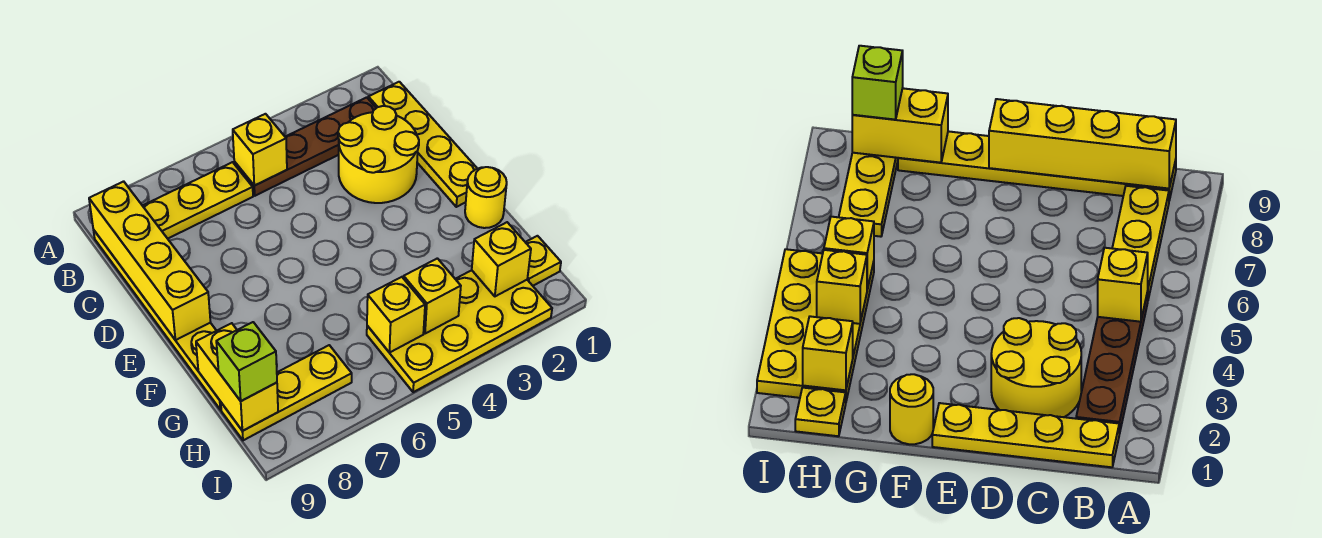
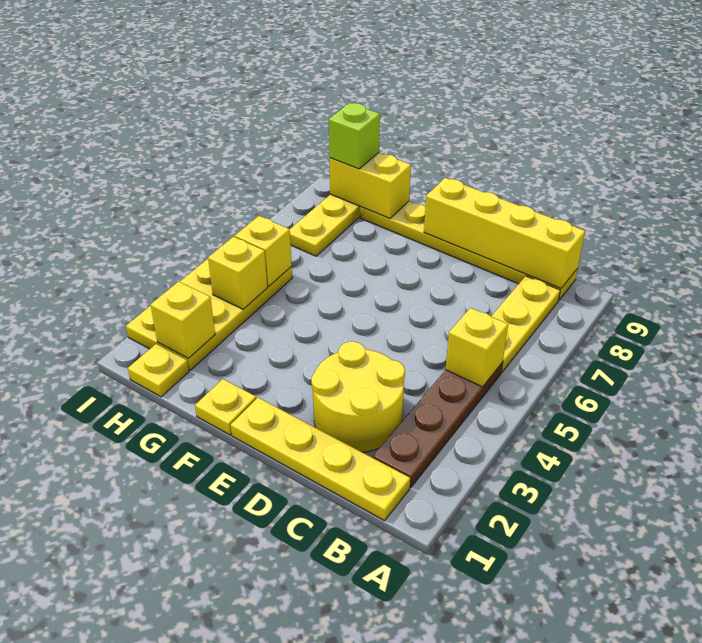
yellow 1x1 round brick [465,167,507,228] -> yellow 1x1 plate [195,379,256,435]

